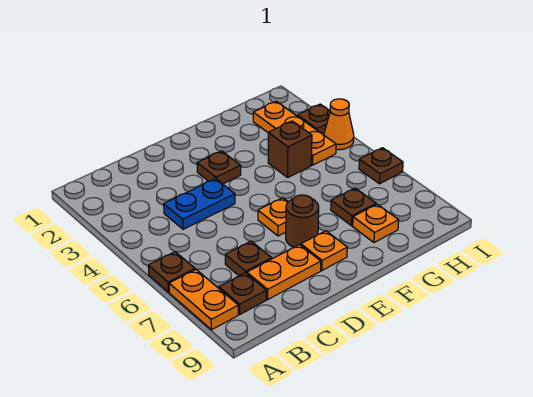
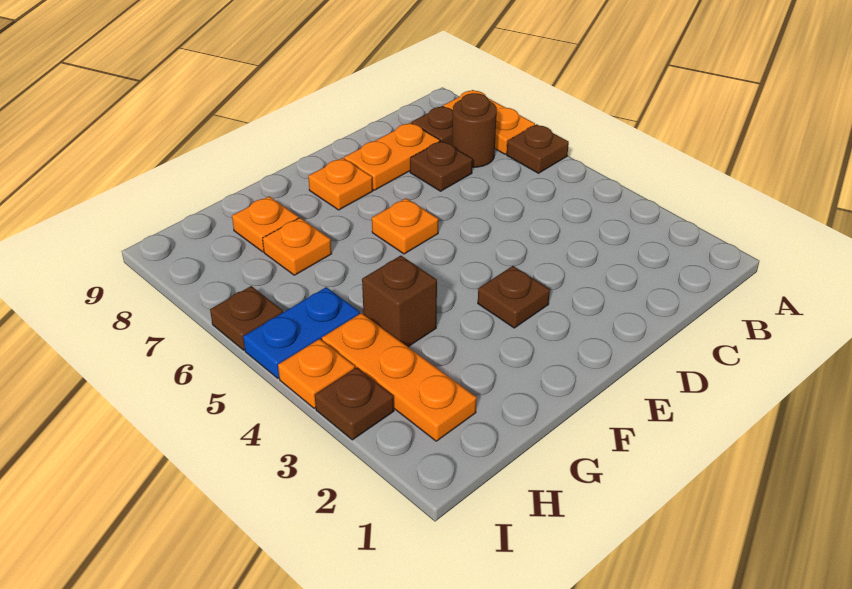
blue 1x2 plate [164,179,235,229] -> blue 1x2 plate moved to [243,287,360,378]
brown 1x1 round brick [286,195,319,247] -> brown 1x1 round brick moved to [452,93,497,167]
brown 1x1 plate [331,188,376,226] -> orange 1x1 plate [263,218,331,275]
orange 1x1 cone [324,99,354,150] -> orange 1x1 plate [278,339,355,408]

